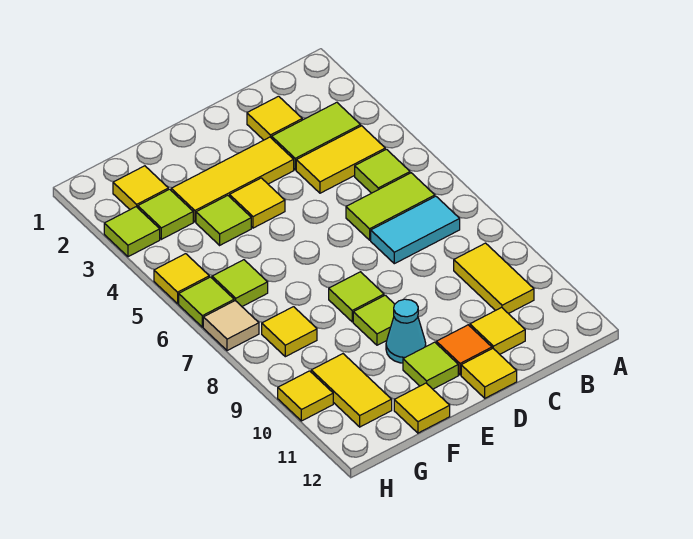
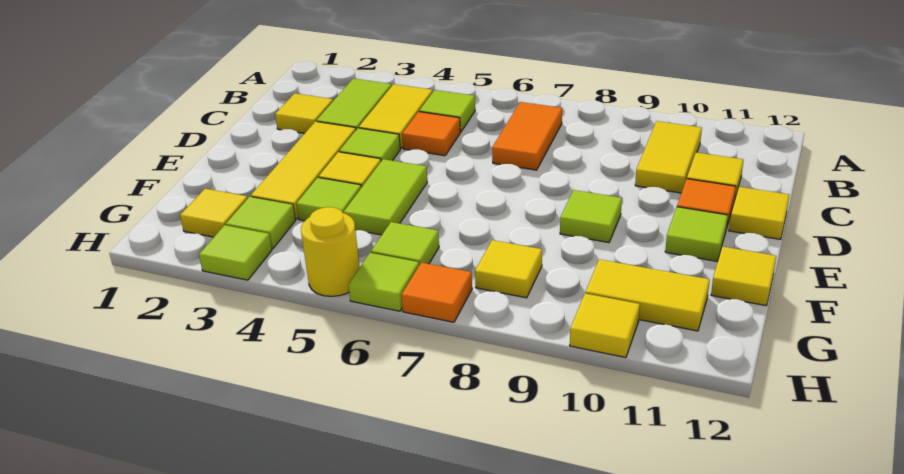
lime 1x2 tile [346,173,435,240] -> lime 1x2 tile moved to [344,159,427,235]
cyan 1x2 tile [371,196,460,264] -> orange 1x2 tile [492,102,562,170]
yellow 1x2 tile [454,243,534,314] -> yellow 1x2 tile turned to [635,121,702,193]
none -> orange 1x1 tile [402,112,460,156]
lime 1x1 tile [329,272,384,322] -> lime 1x1 tile moved to [339,128,400,161]
cyan 1x1 cone [386,299,426,363] -> none
yellow 1x1 tile [154,254,209,304] -> yellow 1x1 round brick [301,207,360,296]
tan 1x1 tile [203,301,259,351] -> orange 1x1 tile [401,263,472,322]

